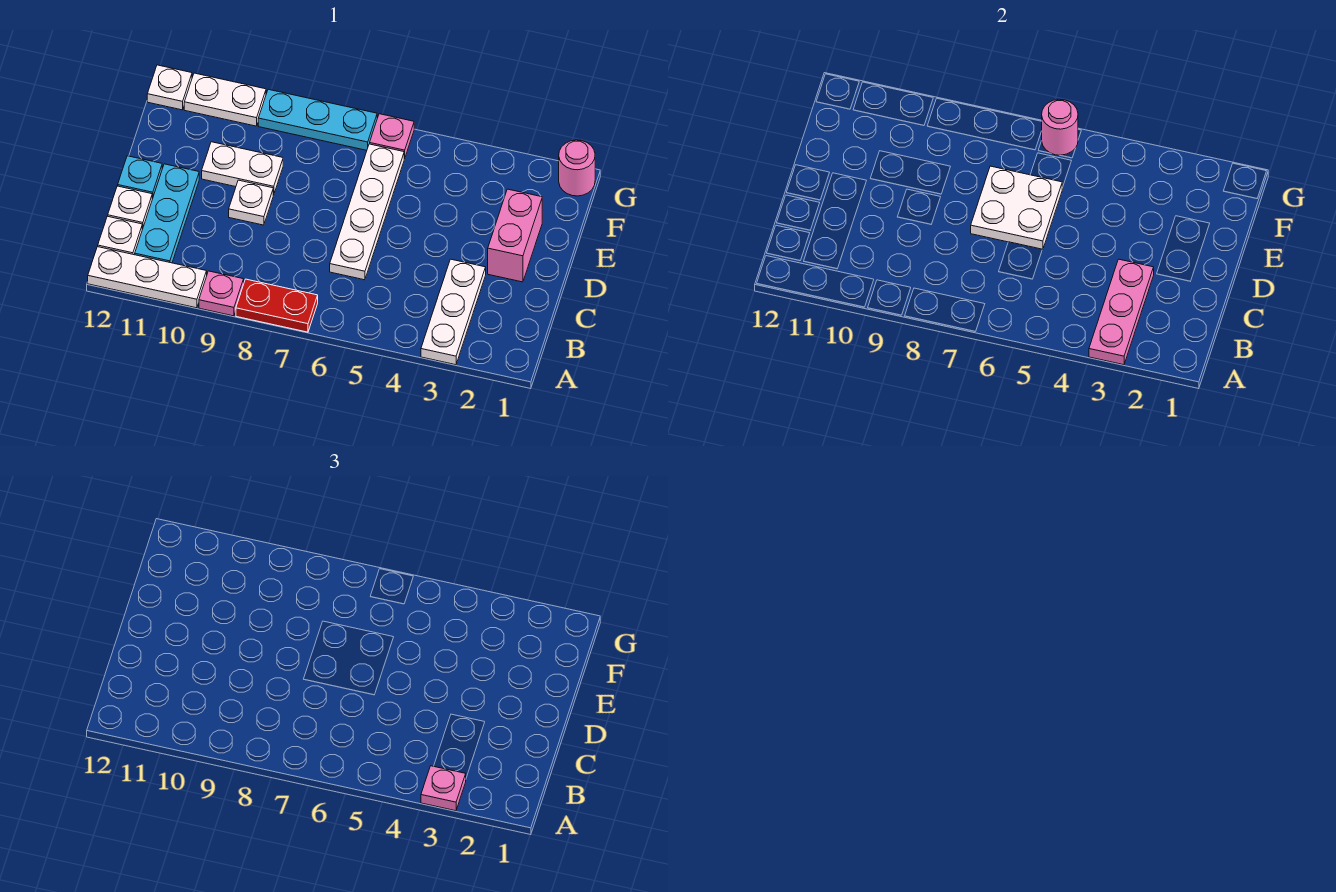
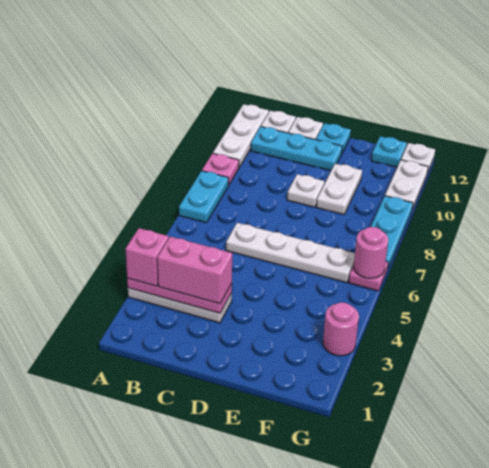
pink 1x1 plate [421,766,466,811] -> pink 1x1 brick [126,228,169,286]
red 1x2 plate [236,279,318,332] -> cyan 1x2 plate [179,171,228,223]
pink 1x2 brick [488,189,542,282] -> pink 1x2 brick moved to [157,237,232,304]
white 2x2 plate [971,166,1062,250] -> none
none -> cyan 1x1 plate [371,136,407,167]
pink 1x1 round brick [559,140,595,196] -> pink 1x1 round brick moved to [323,302,359,356]

